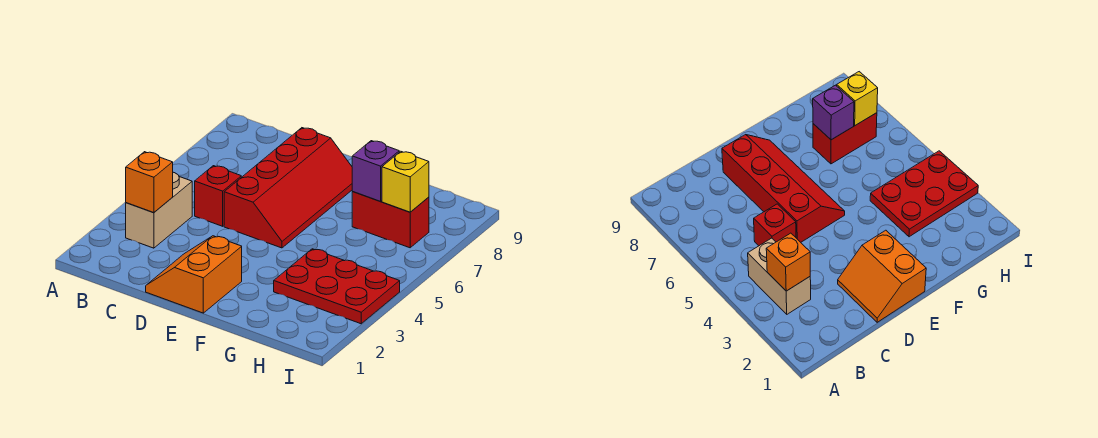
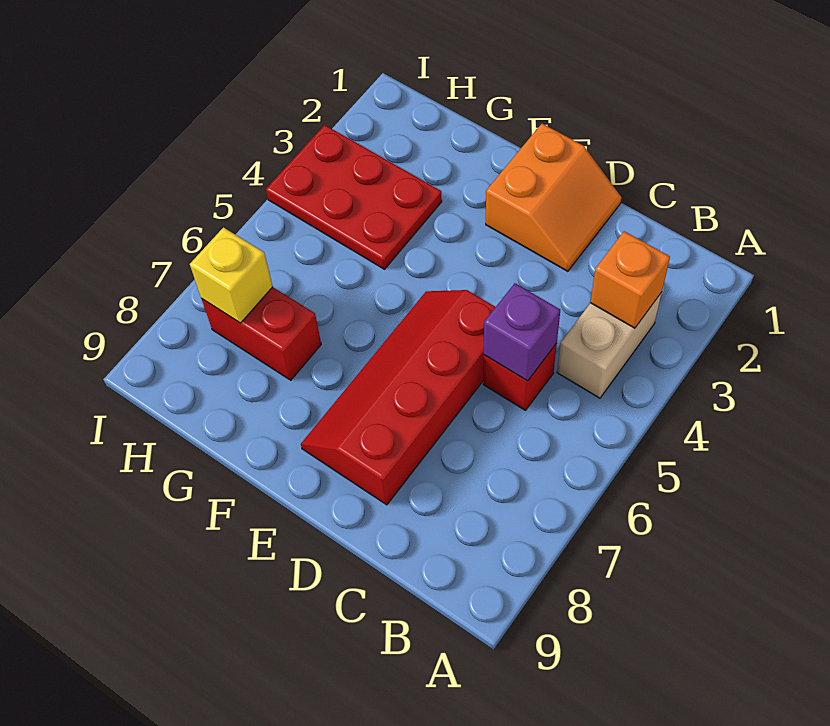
purple 1x1 brick [352,141,399,201] -> purple 1x1 brick moved to [484,283,560,381]

